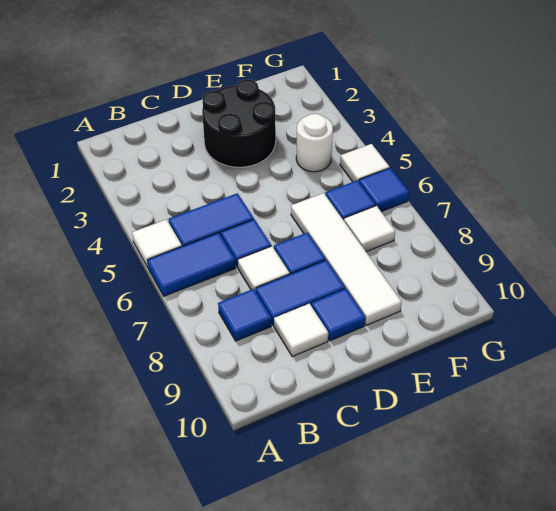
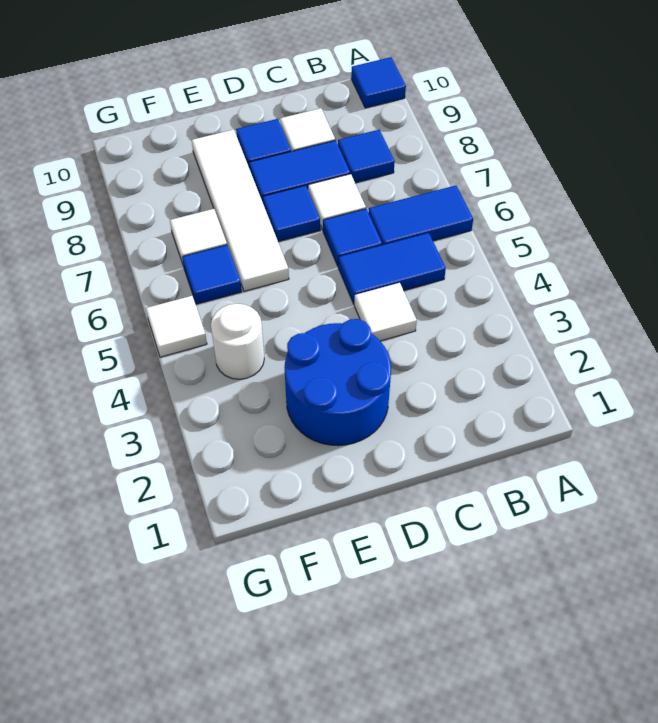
white 1x1 tile [132,219,182,267] -> white 1x1 tile moved to [354,283,417,341]
black 2x2 round brick [202,79,276,167] -> blue 2x2 round brick [284,319,391,446]
blue 1x1 tile [359,168,409,212] -> blue 1x1 tile moved to [351,57,406,108]

